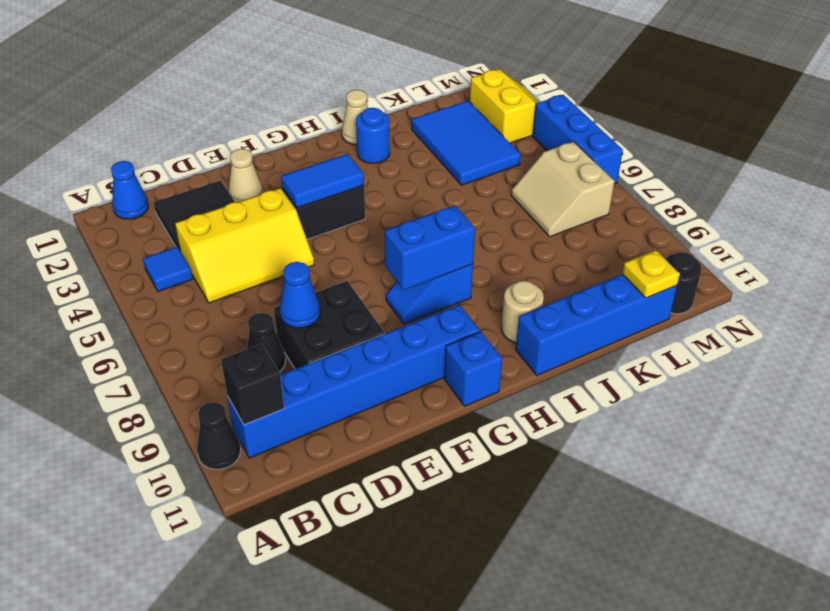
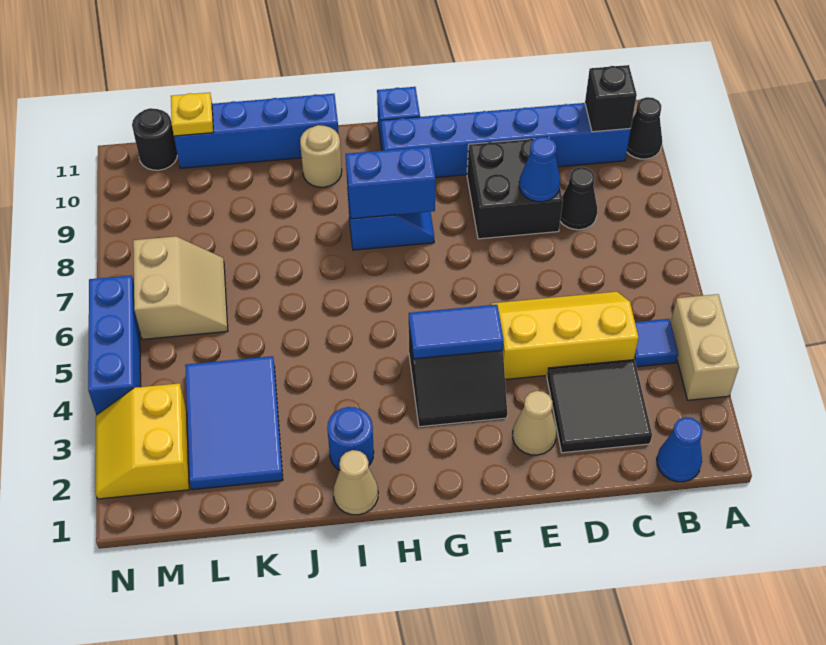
none -> tan 1x2 brick [671,294,739,400]

